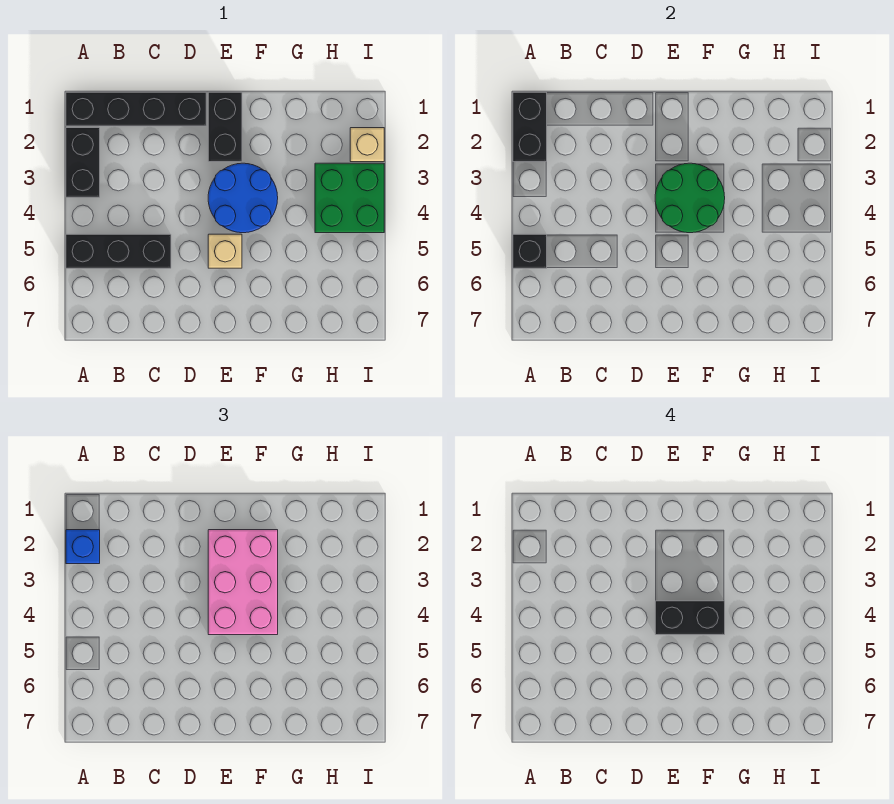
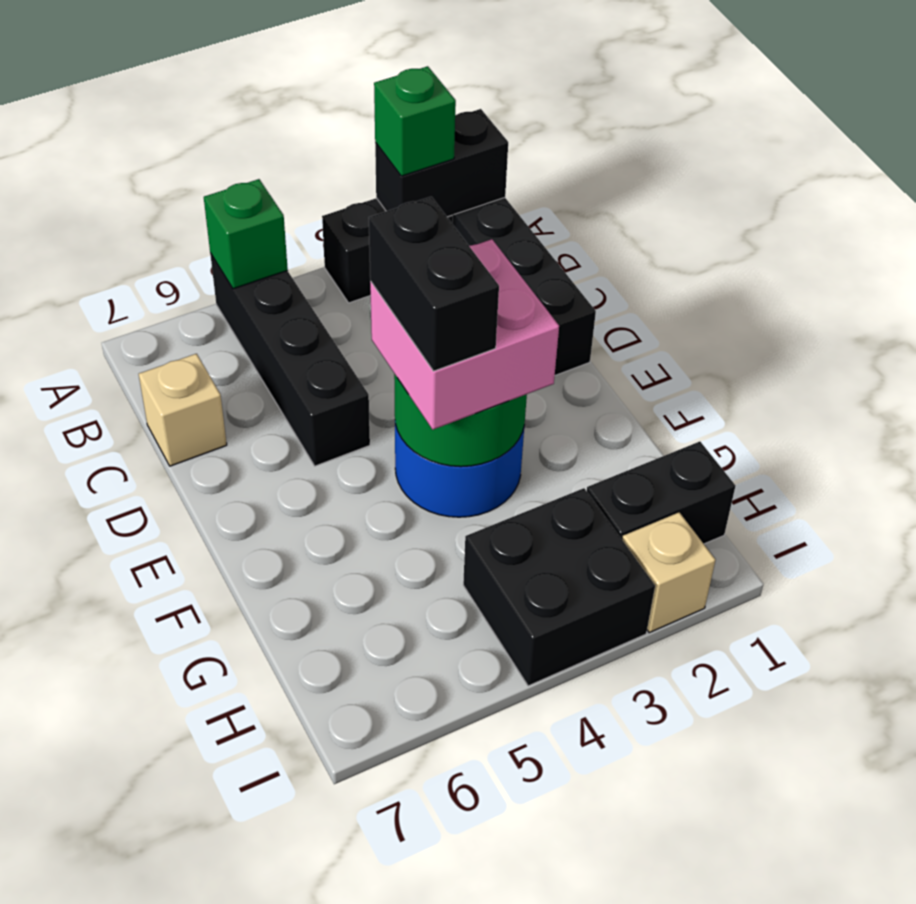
blue 1x1 brick [66,530,100,564] -> green 1x1 brick [374,66,456,176]
black 1x3 brick [66,234,171,268] -> black 1x4 brick [210,253,370,466]
black 1x1 brick [513,234,547,268] -> green 1x1 brick [204,179,288,289]
black 1x2 brick [208,92,242,162] -> black 1x2 brick moved to [587,442,735,544]
pink 2x3 brick [208,530,278,635] -> pink 2x2 brick [370,239,559,430]
tan 1x1 brick [208,234,242,268] -> tan 1x1 brick moved to [139,354,227,466]
green 2x2 brick [315,163,384,233] -> black 2x2 brick [463,488,655,686]

